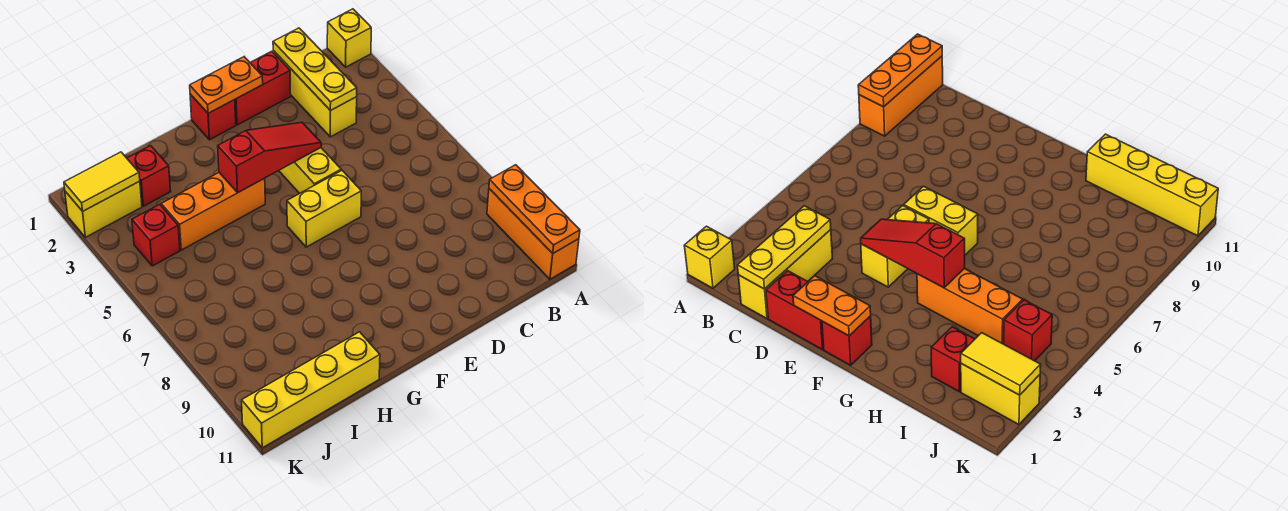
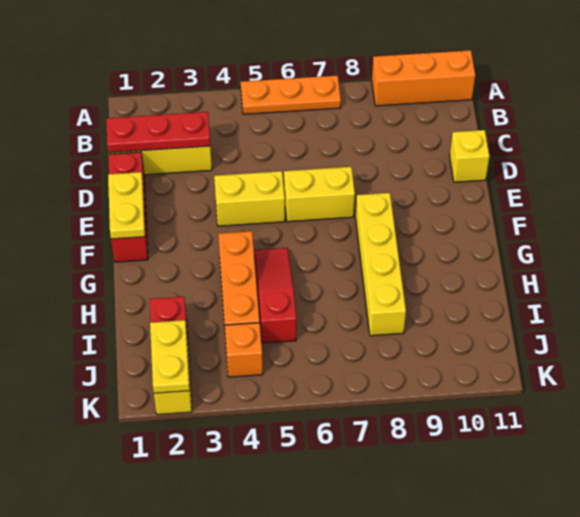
yellow 1x1 brick [327,9,371,67] -> yellow 1x1 brick moved to [450,130,490,182]
orange 1x3 plate [489,165,580,253] -> orange 1x3 plate moved to [241,75,341,114]
yellow 1x3 plate [273,28,357,111] -> red 1x3 plate [106,112,210,153]
orange 1x2 plate [190,57,263,113] -> yellow 1x2 plate [108,172,145,239]
red 1x3 slope [218,122,321,193] -> red 1x3 slope moved to [255,248,296,343]
yellow 1x2 brick [287,170,361,247] -> yellow 1x2 brick turned to [284,167,355,222]
yellow 1x4 brick [242,332,380,448] -> yellow 1x4 brick moved to [356,193,406,336]
yellow 1x2 tile [64,152,140,211] -> yellow 1x2 plate [150,320,190,393]
red 1x1 brick [132,204,180,266] -> orange 1x1 brick [225,323,263,377]

